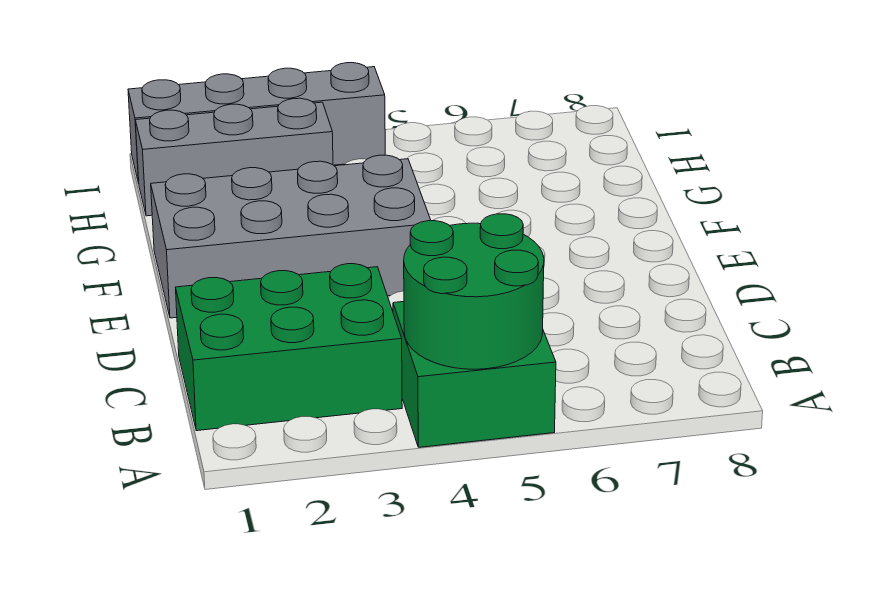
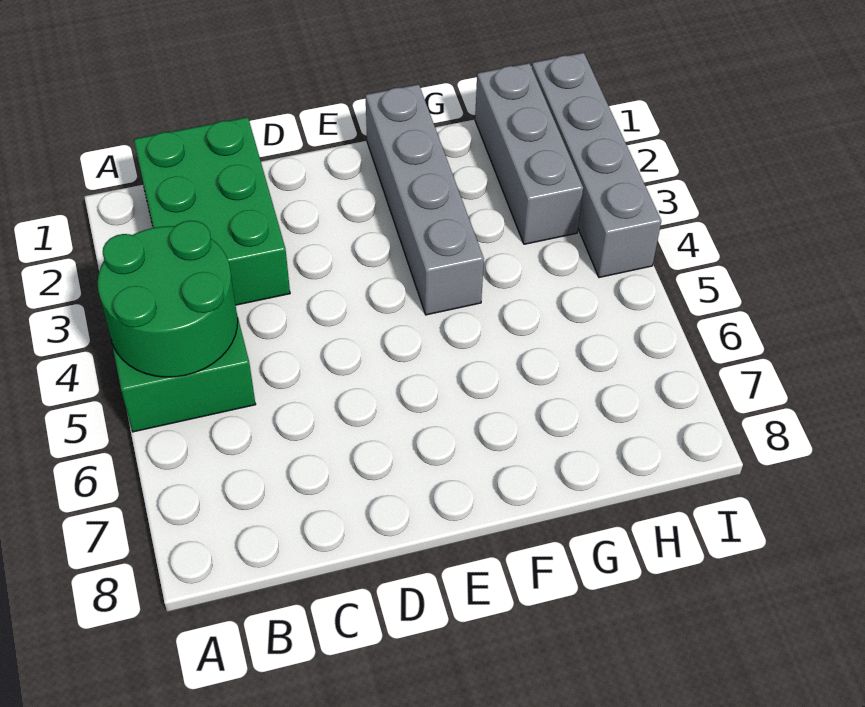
grey 2x4 brick [151,155,431,318] -> grey 1x4 brick [365,84,484,315]

